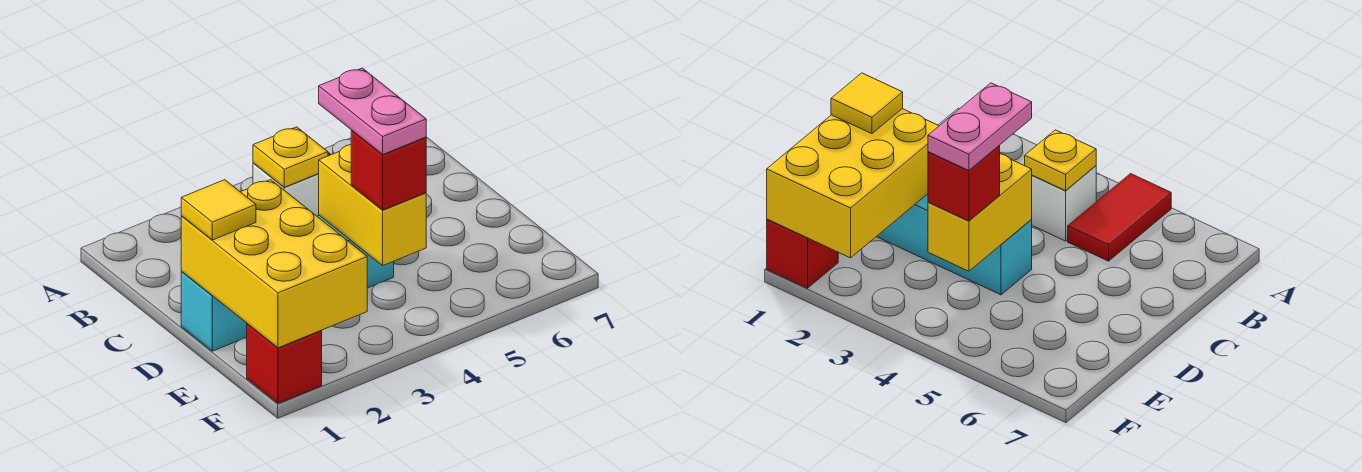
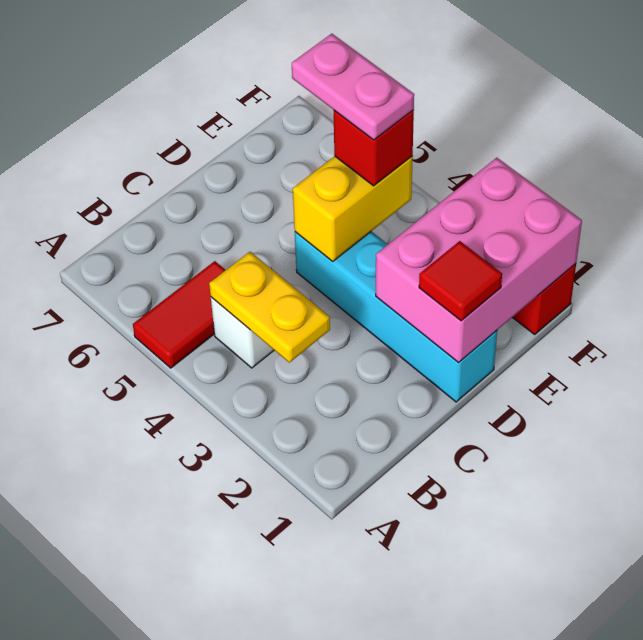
yellow 1x1 plate [253,127,328,187] -> yellow 1x2 plate [209,252,330,363]
yellow 2x3 brick [181,180,367,348] -> pink 2x3 brick [376,158,582,362]
yellow 1x1 tile [181,180,256,240] -> red 1x1 tile [419,241,502,321]
pink 1x2 plate [319,68,426,154] -> pink 1x2 plate turned to [292,34,414,140]

